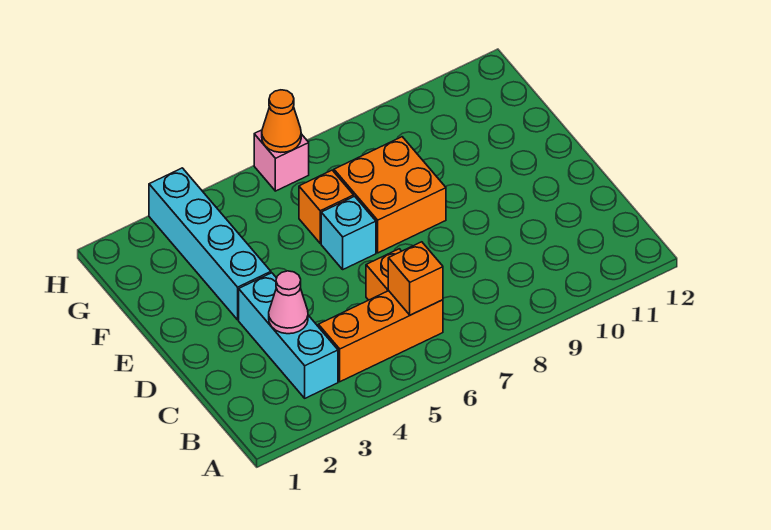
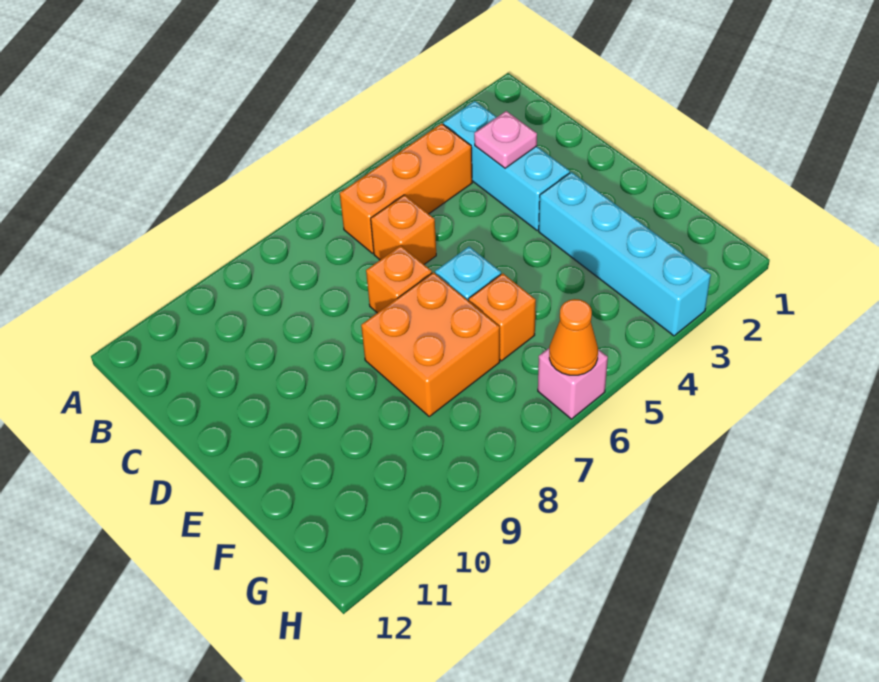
orange 1x1 brick [388,242,443,315] -> orange 1x1 brick moved to [366,246,432,313]
pink 1x1 cone [269,271,308,334] -> pink 1x1 plate [474,111,537,168]

